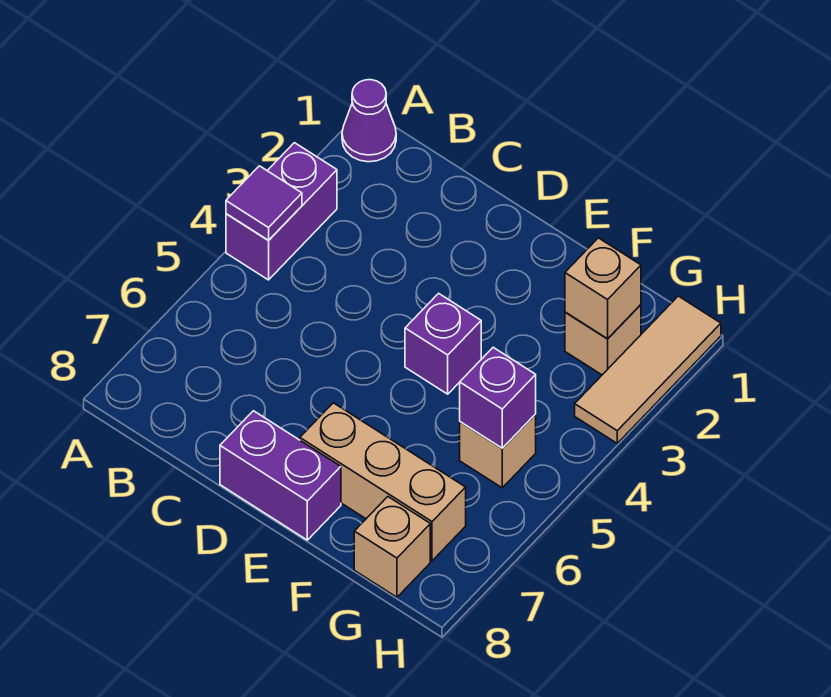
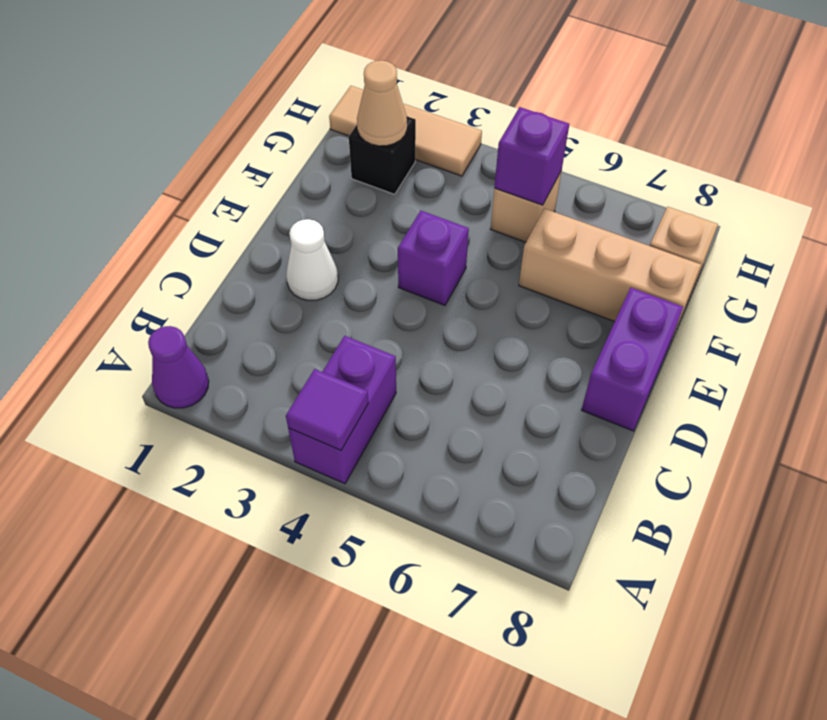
purple 1x2 brick [226,143,337,280] -> purple 1x2 brick turned to [288,336,396,484]
none -> white 1x1 cone [286,219,338,301]
tan 1x3 brick [300,403,466,561] -> tan 1x3 brick turned to [519,209,701,338]
tan 1x1 brick [565,305,641,375] -> black 1x1 brick [349,116,416,194]
tan 1x1 brick [565,238,641,339] -> tan 1x1 cone [357,60,407,146]

